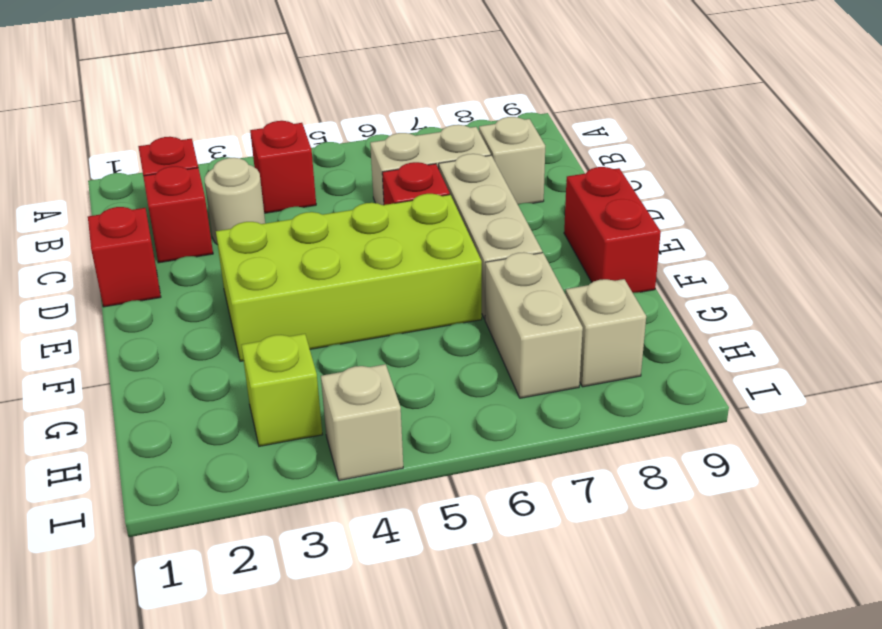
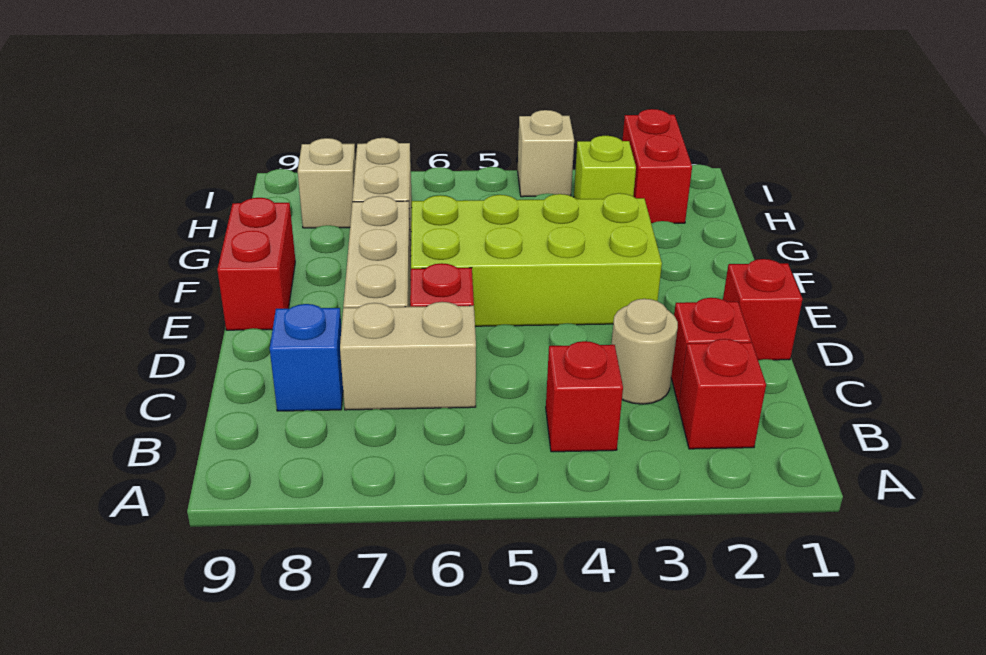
tan 1x1 brick [479,117,545,204] -> blue 1x1 brick [270,304,343,411]
none -> red 1x2 brick [622,109,692,224]

